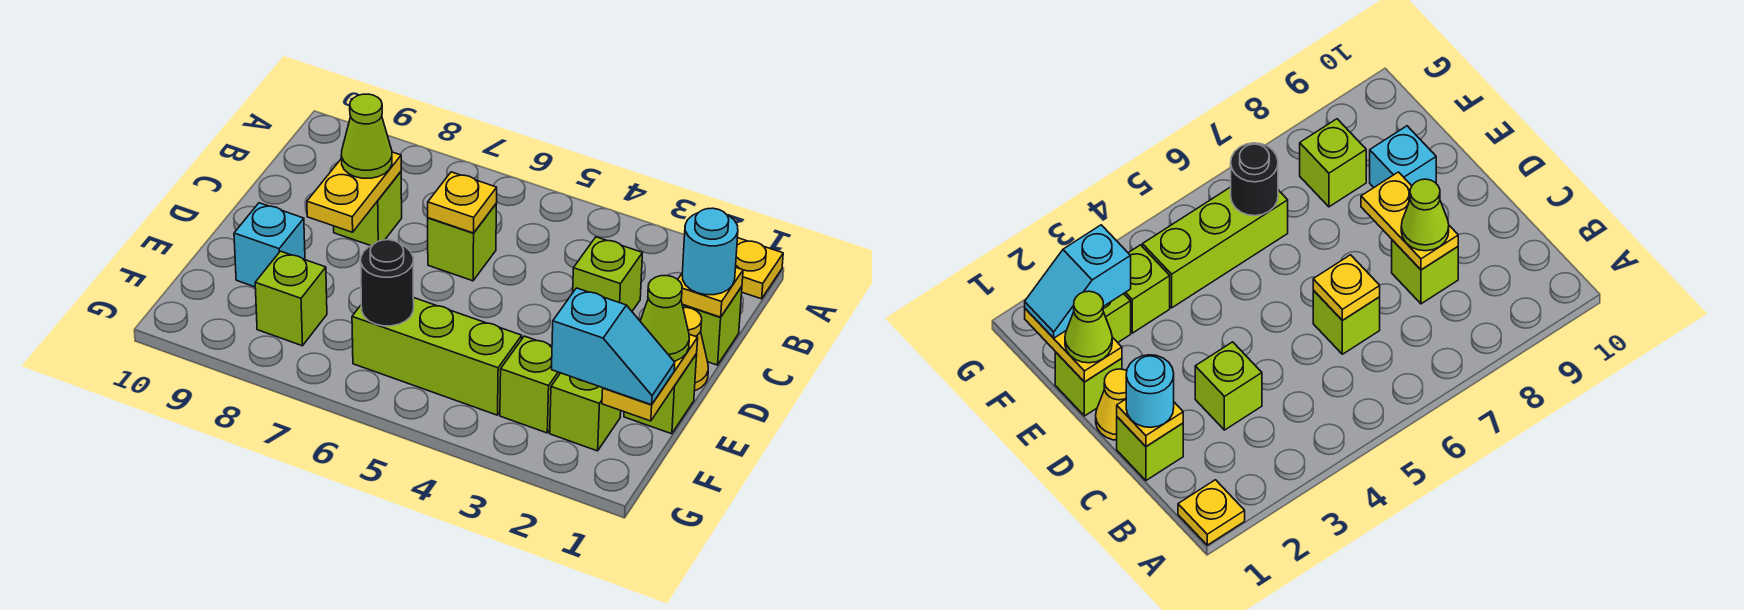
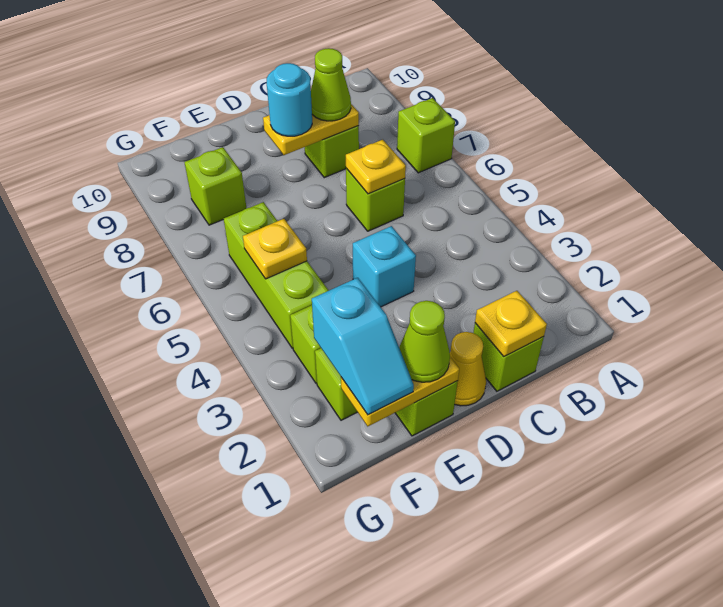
yellow 1x1 plate [736,238,783,299] -> yellow 1x1 plate moved to [243,219,307,279]
cyan 1x1 round brick [682,208,738,295] -> cyan 1x1 round brick moved to [267,63,312,136]
lime 1x1 brick [573,237,642,311] -> lime 1x1 brick moved to [397,98,455,173]
cyan 1x1 brick [234,203,305,287] -> cyan 1x1 brick moved to [353,226,416,307]
black 1x1 round brick [361,240,414,326] -> none

